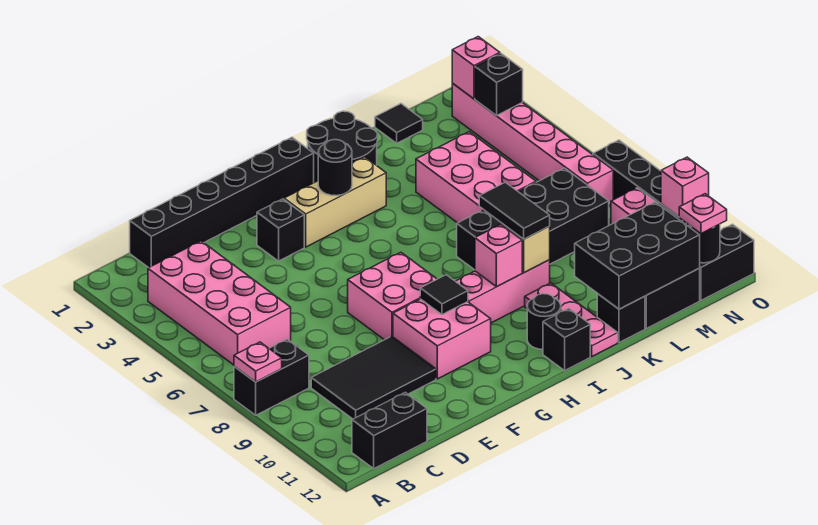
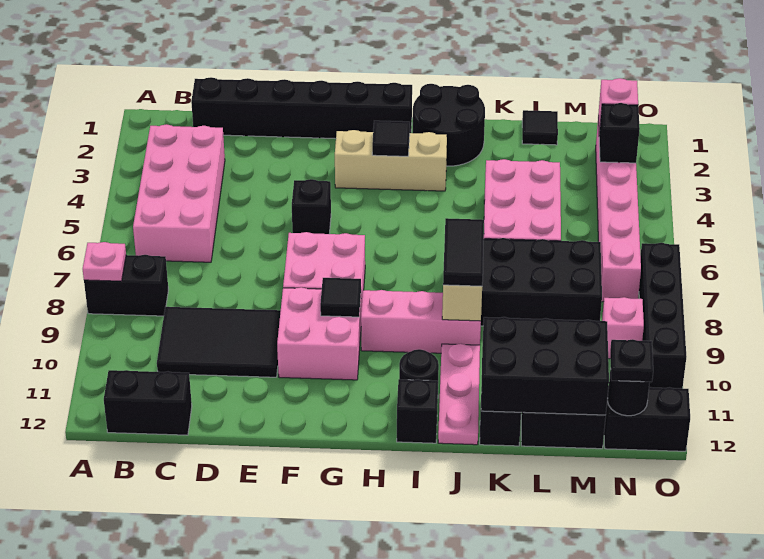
black 1x1 brick [257,199,304,261] -> black 1x1 brick moved to [292,179,331,234]
black 1x1 round brick [318,140,352,196] -> black 1x1 tile [372,121,410,156]
pink 1x1 brick [475,224,522,287] -> none
pink 1x1 plate [679,194,727,234] -> black 1x1 plate [610,339,653,382]
pink 1x1 brick [661,157,709,217] -> none

